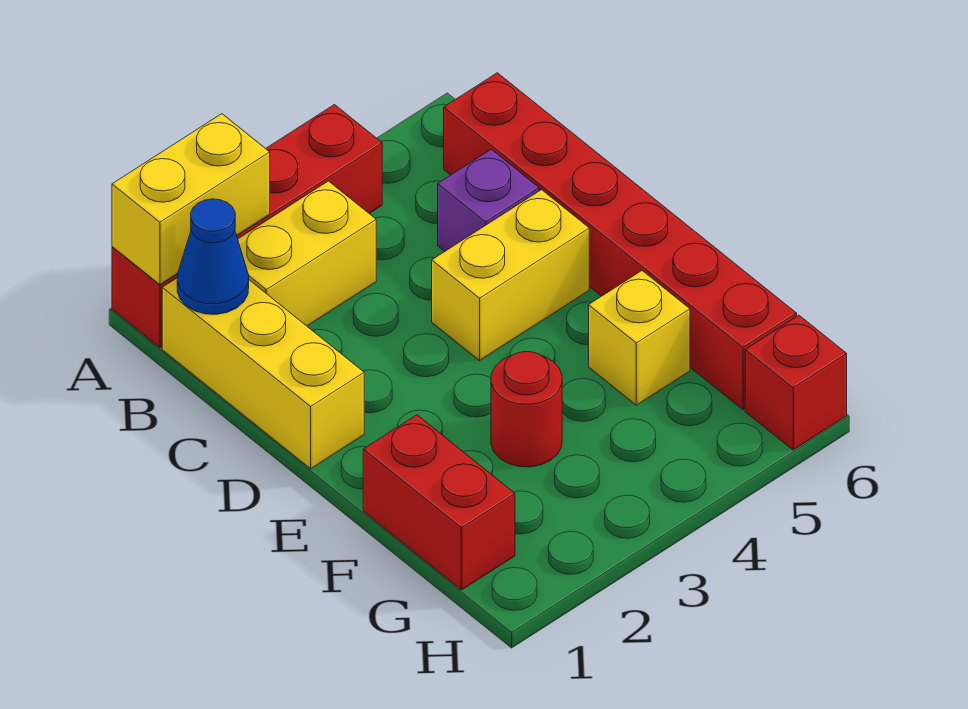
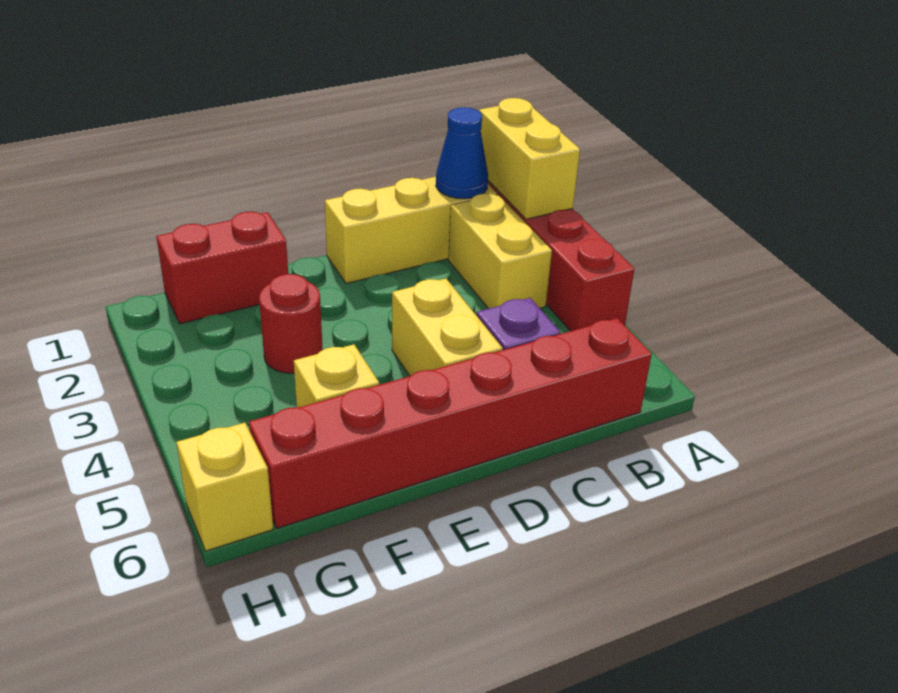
red 1x1 brick [745,315,847,450] -> yellow 1x1 brick [176,423,273,551]

